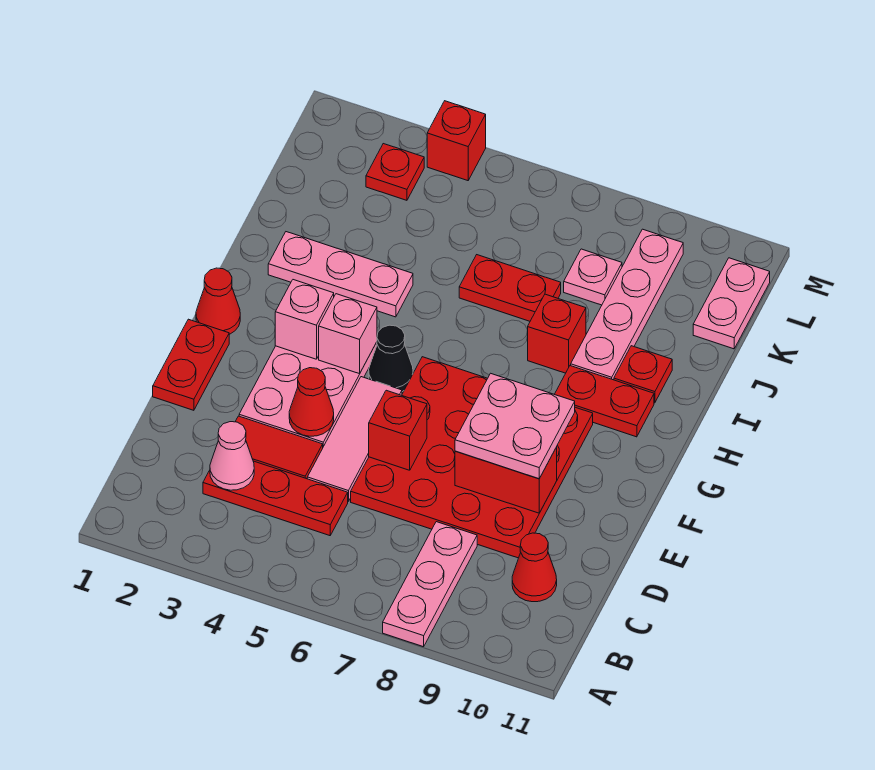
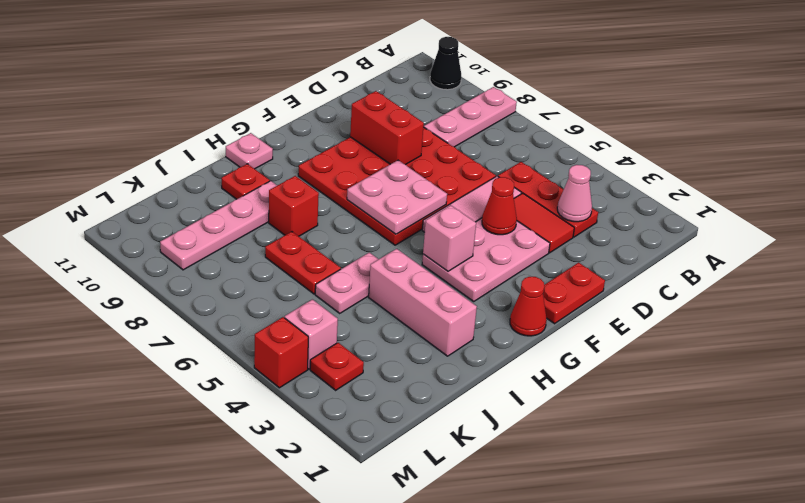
red 1x1 cone [512,533,557,602] -> none
red 1x1 brick [369,390,427,470] -> none
pink 2x2 plate [455,373,575,479] -> pink 2x2 plate moved to [347,160,447,234]
pink 1x1 brick [275,280,334,359] -> pink 1x1 brick moved to [285,299,338,369]
black 1x1 cone [369,325,413,392] -> black 1x1 cone moved to [430,37,461,90]
red 1x2 plate [555,366,654,437] -> none
pink 1x3 plate [268,232,413,317] -> pink 1x3 brick [369,249,477,356]
pink 1x1 plate [564,249,622,305] -> pink 1x1 plate moved to [226,133,273,169]
pink 1x2 plate [693,258,770,349] -> pink 1x2 plate moved to [315,253,378,313]

